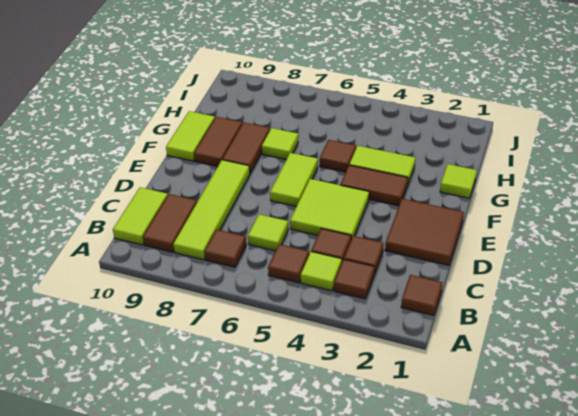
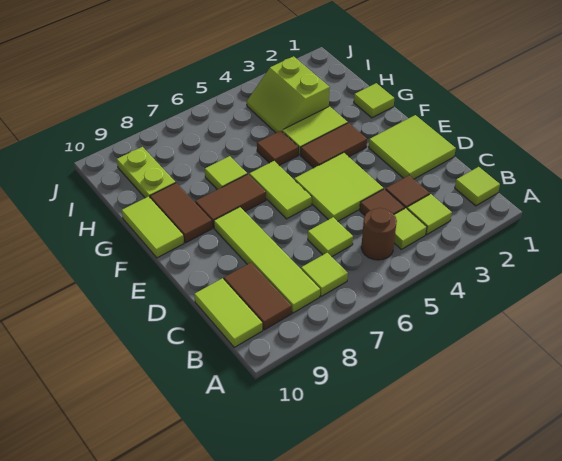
brown 1x1 tile [401,275,443,315] -> lime 1x1 tile [455,167,500,206]
brown 1x1 tile [334,259,375,299] -> lime 1x1 tile [407,194,452,235]
brown 1x1 tile [268,244,309,283] -> brown 1x1 round brick [361,208,397,260]
brown 1x1 tile [204,230,246,267] -> lime 1x1 tile [301,253,348,297]
brown 2x2 tile [385,199,464,265] -> lime 2x2 tile [369,115,456,179]
brown 1x2 tile [222,122,270,173] -> brown 1x2 tile turned to [195,174,266,228]
none -> lime 2x2 slope [247,56,330,133]
none -> lime 1x2 plate [117,147,176,198]

